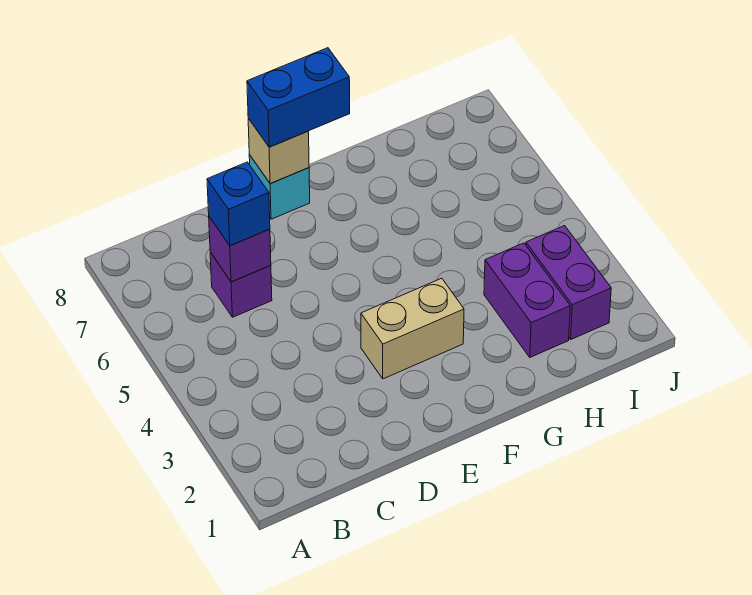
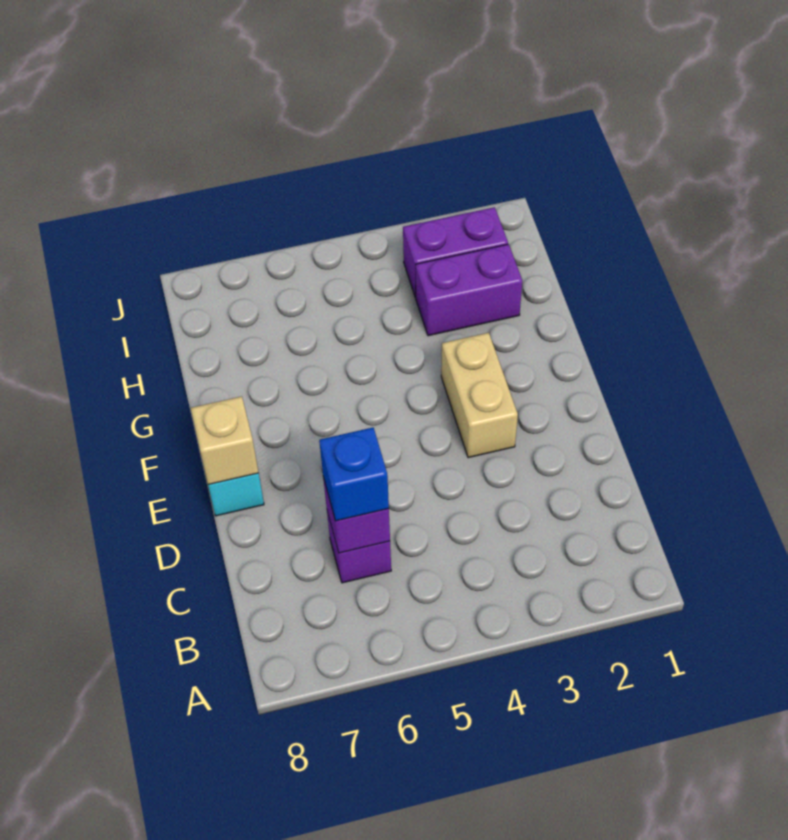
blue 1x2 brick [247,48,350,147] -> none

